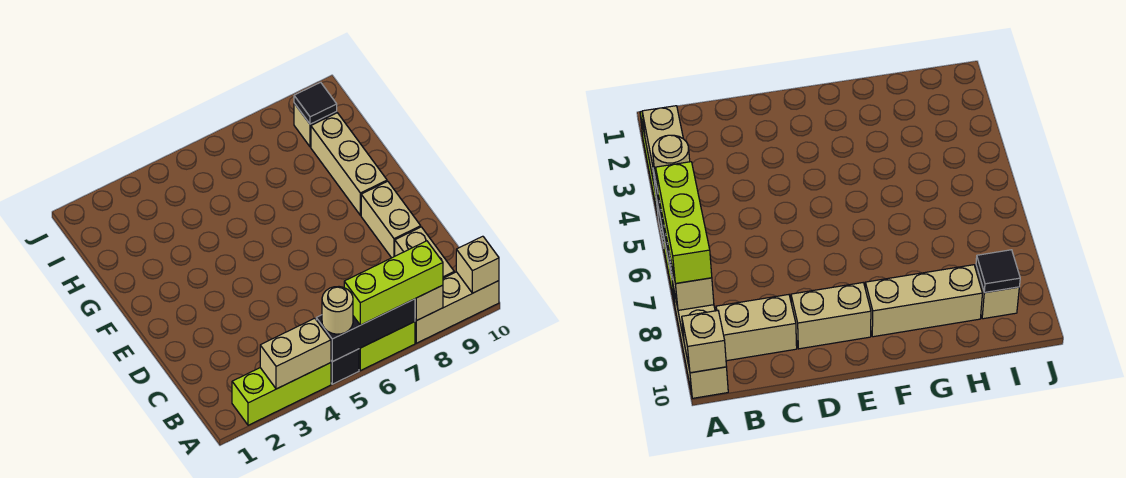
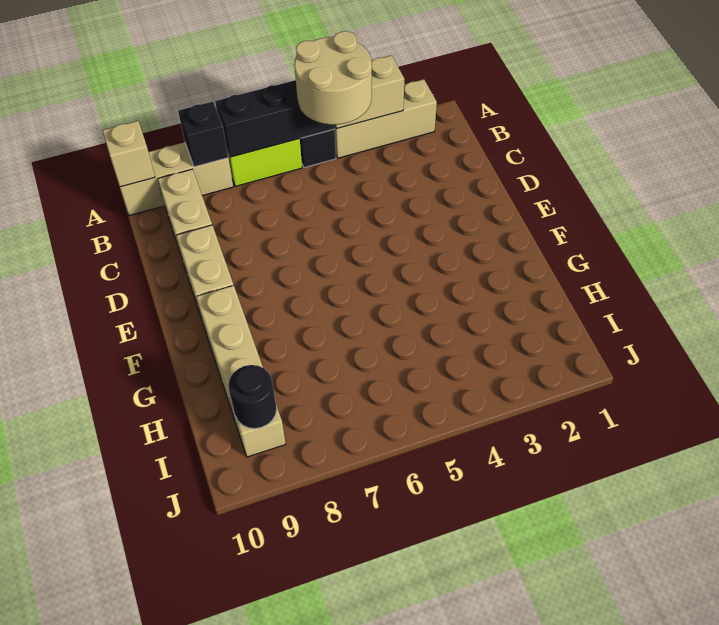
lime 1x3 brick [232,363,331,425] -> tan 1x3 brick [335,79,437,158]
tan 1x1 round brick [322,287,353,334] -> tan 2x2 round brick [294,31,372,125]
lime 1x3 brick [344,241,443,325] -> none
tan 1x1 brick [415,285,443,321] -> black 1x1 brick [178,102,228,167]
black 1x1 tile [294,82,337,124] -> black 1x1 round brick [228,365,277,429]

